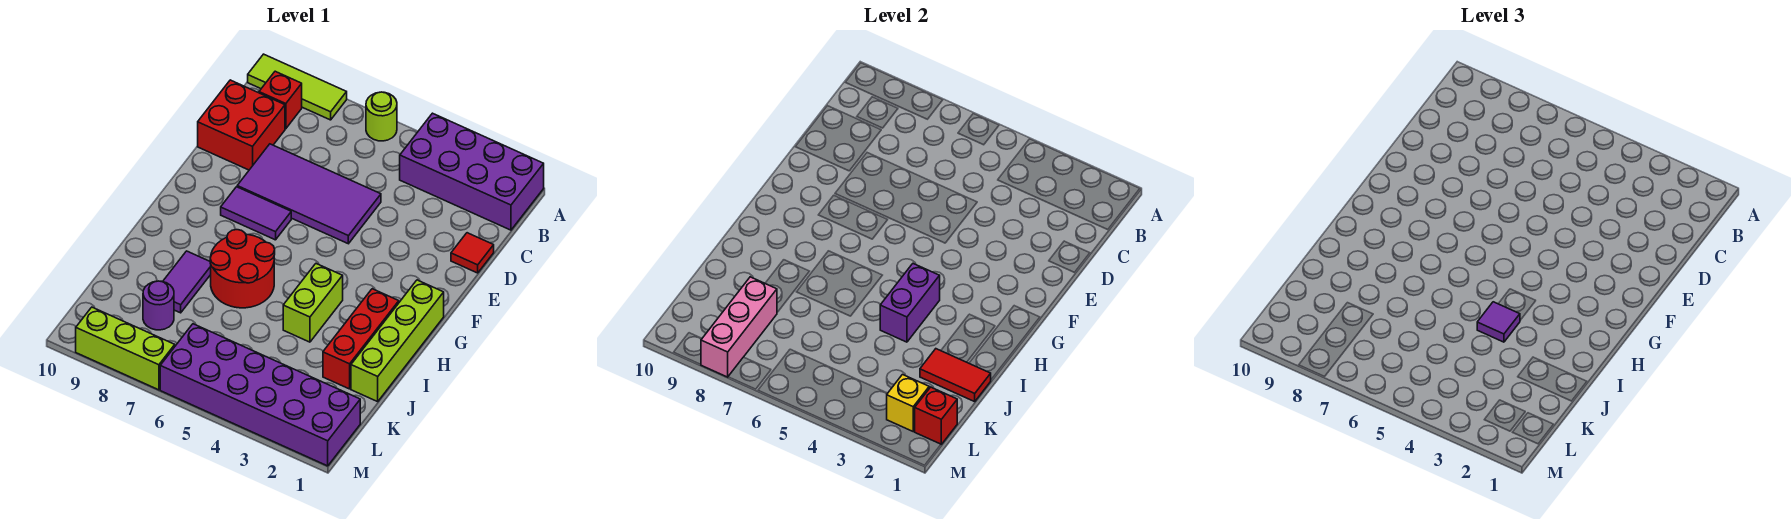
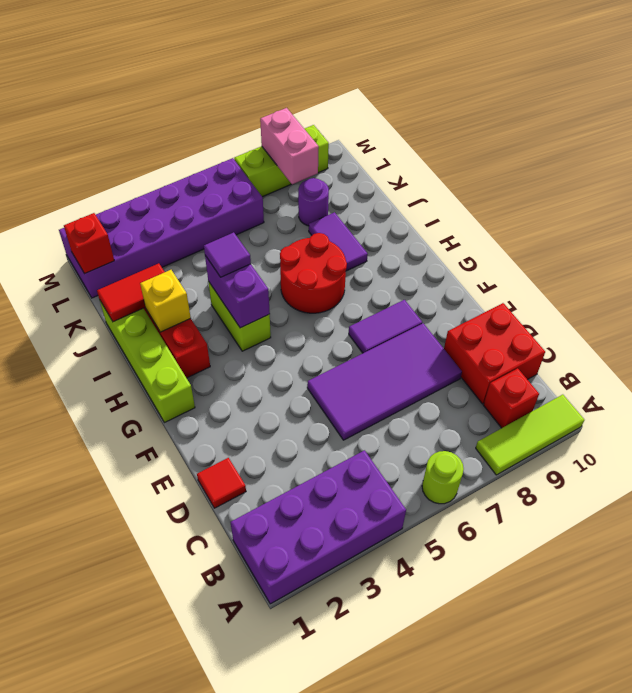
pink 1x3 brick [701,277,777,377] -> pink 1x2 brick [260,108,319,184]
yellow 1x1 brick [887,375,929,431] -> yellow 1x1 brick moved to [140,270,191,332]

